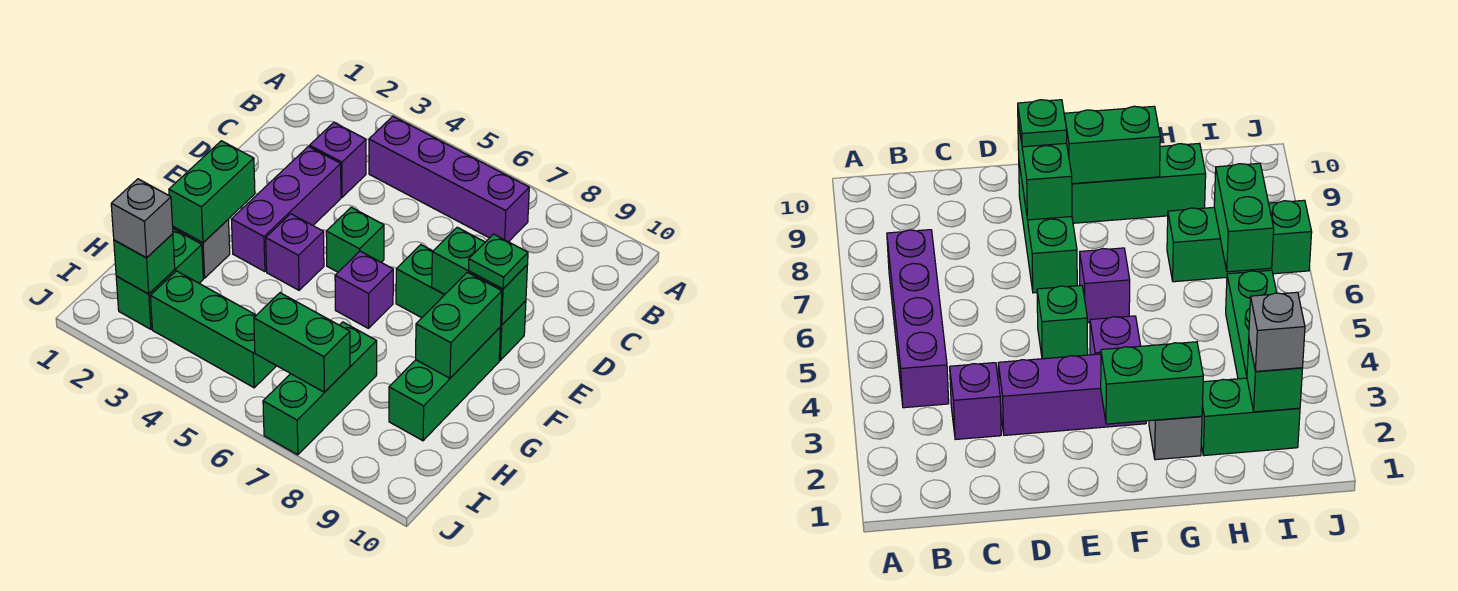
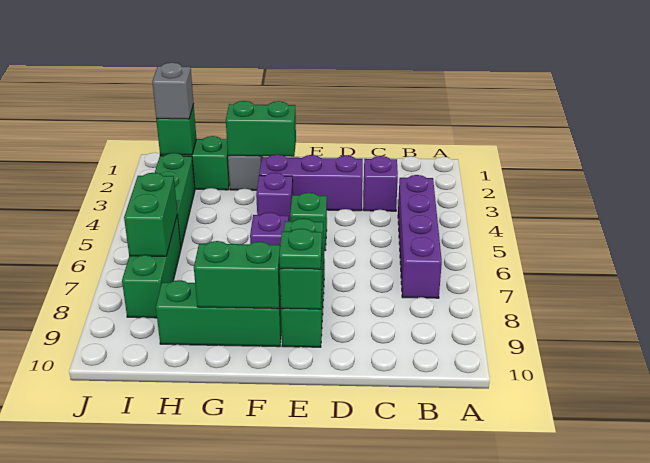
green 1x3 brick [263,322,377,455] -> green 1x3 brick turned to [122,215,181,318]

